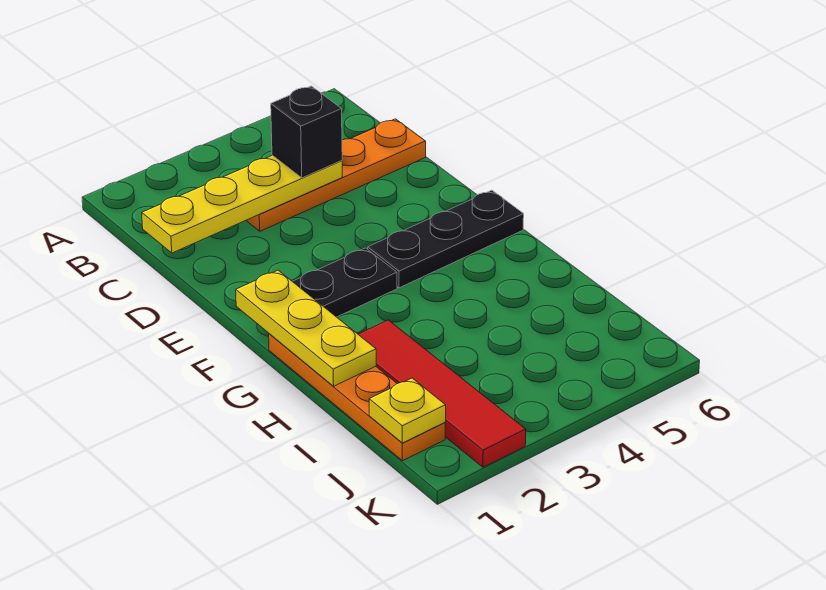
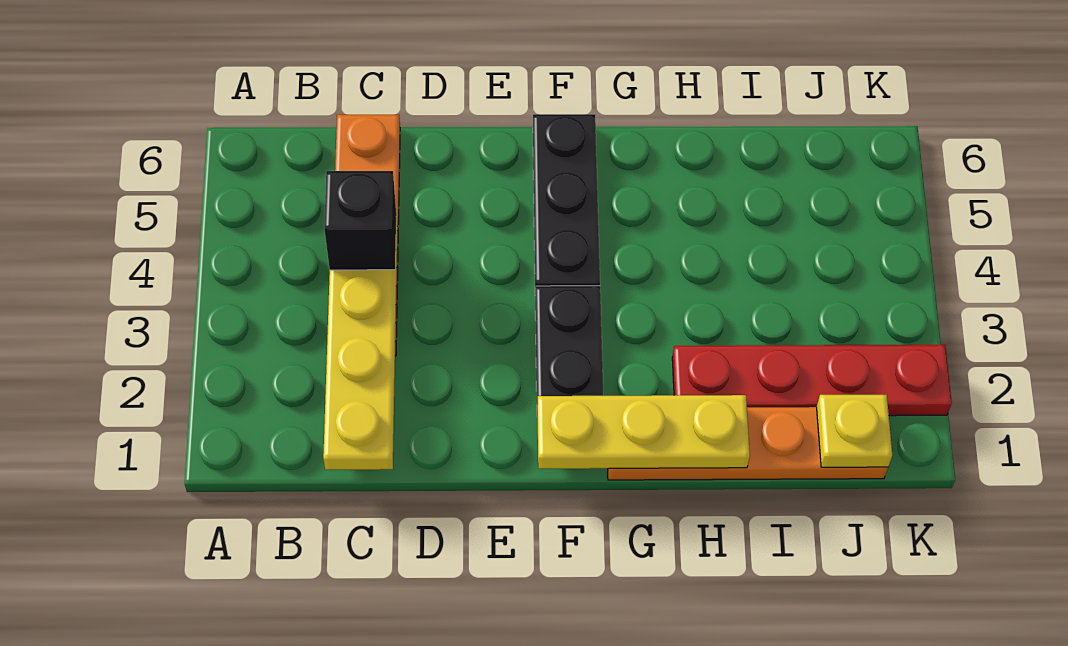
red 1x4 tile [358,320,526,467] -> red 1x4 plate [672,345,952,416]

